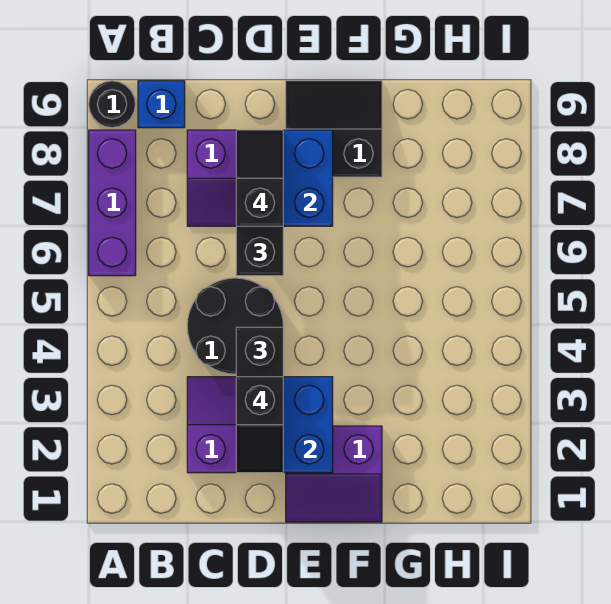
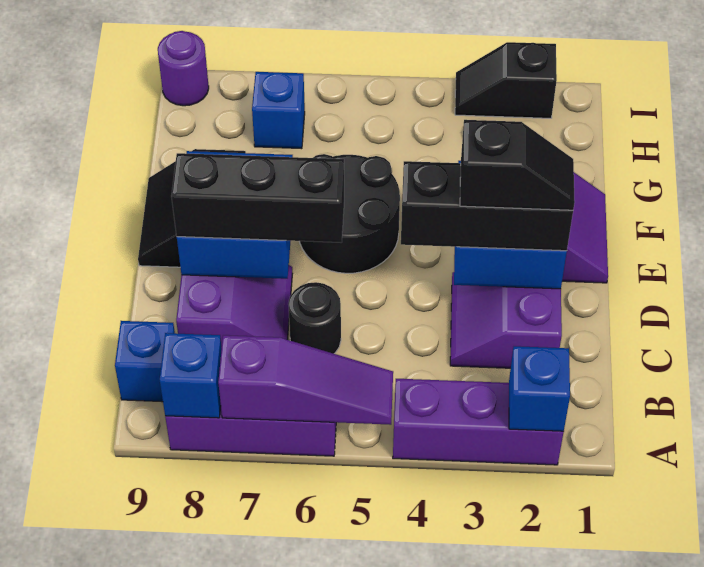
none -> purple 1x3 brick [393,379,564,465]
none -> blue 1x1 brick [509,346,570,431]
none -> purple 1x3 slope [218,335,393,425]
none -> blue 1x1 brick [160,333,222,418]
black 1x1 round brick [89,81,135,128] -> black 1x1 round brick moved to [288,282,341,354]
black 2x2 round brick [187,278,283,374] -> black 2x2 round brick moved to [299,154,400,273]
black 1x2 slope [236,130,283,226] -> black 1x2 slope moved to [455,42,557,118]
none -> blue 1x1 brick [252,72,305,149]
none -> purple 1x1 round brick [158,31,209,106]

